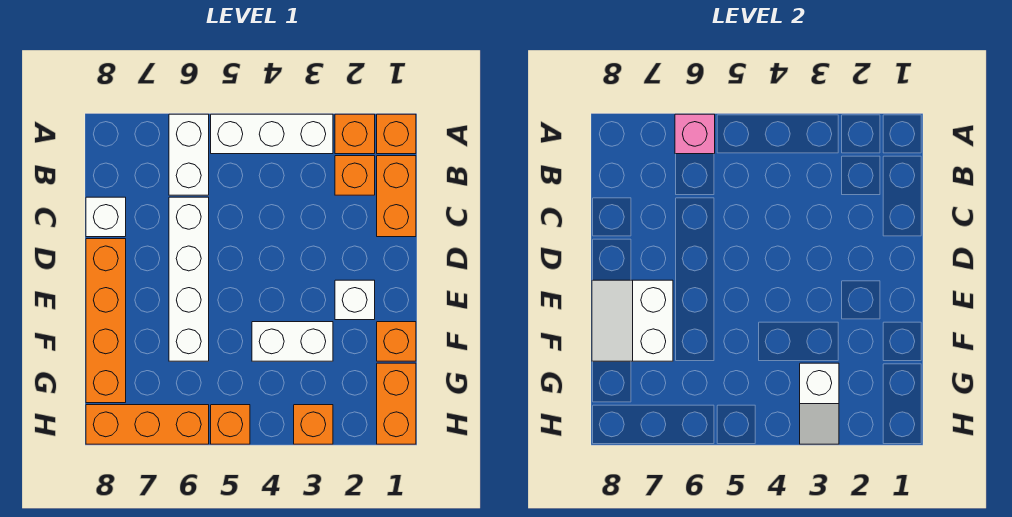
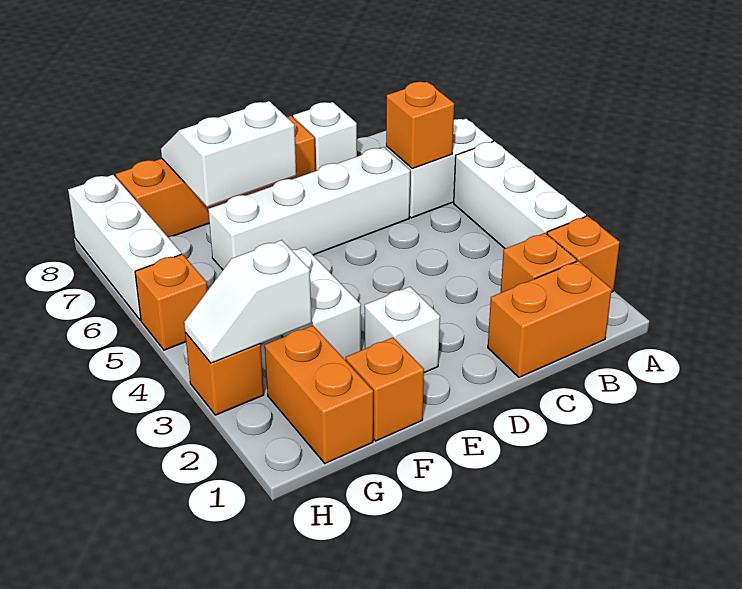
orange 1x1 brick [377,114,416,154] -> orange 1x1 brick moved to [386,82,454,169]
pink 1x1 brick [675,114,715,154] -> none
orange 1x2 brick [377,363,416,444] -> orange 1x2 brick turned to [265,325,373,463]
orange 1x3 brick [86,405,209,444] -> white 1x3 brick [68,175,181,320]

